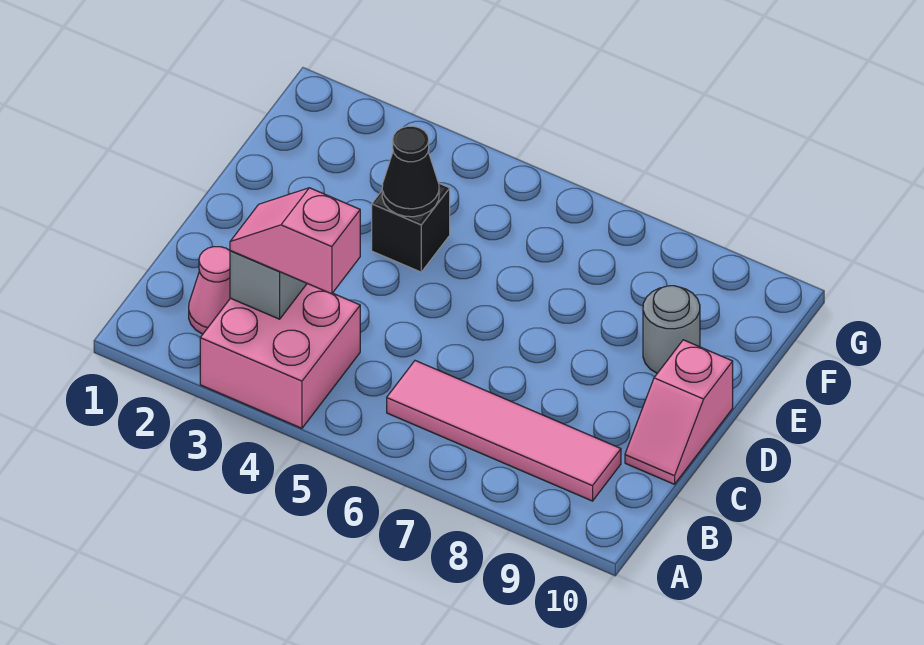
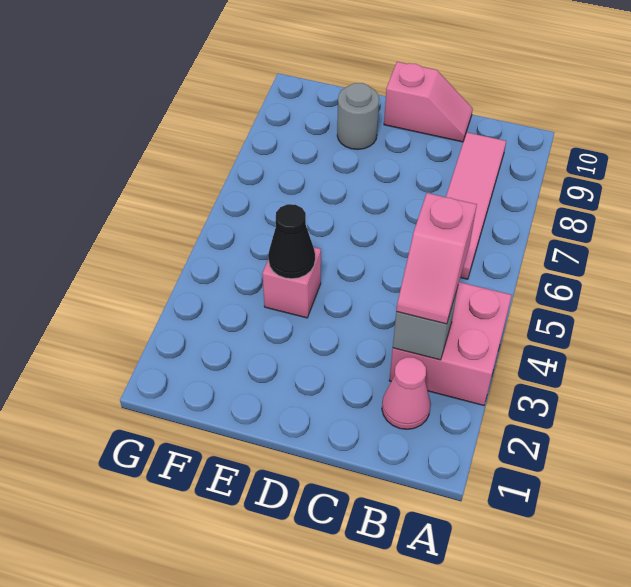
black 1x1 brick [372,183,450,272] -> pink 1x1 brick [262,247,321,318]

